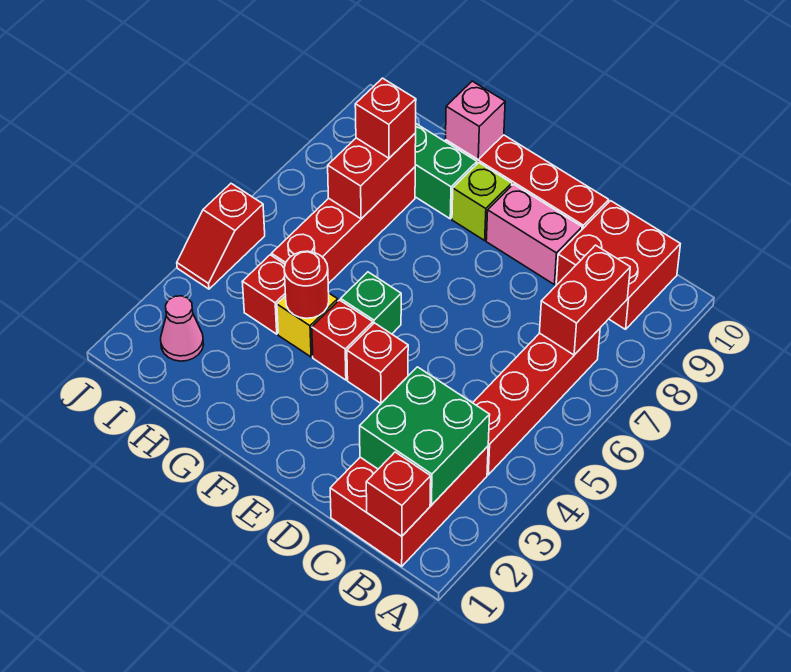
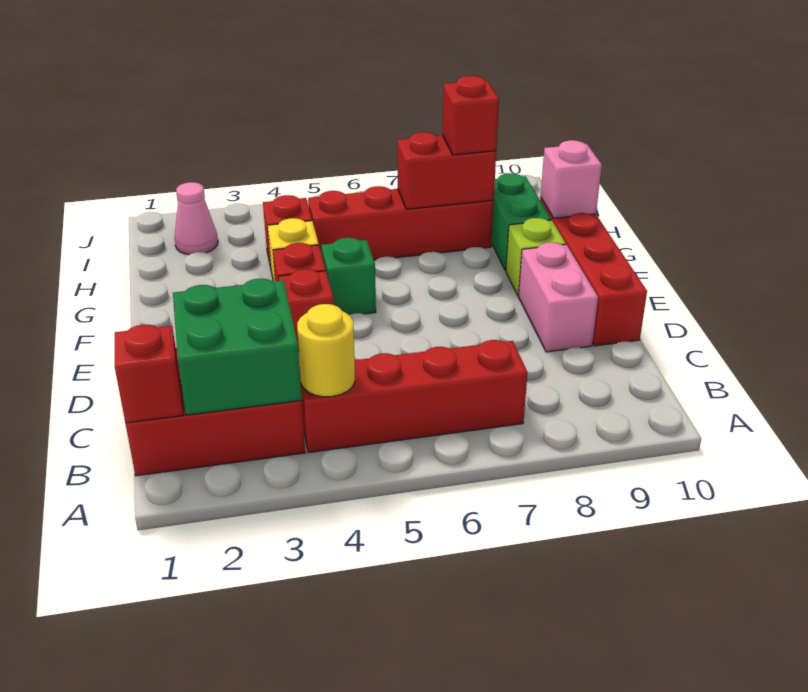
none -> yellow 1x1 round brick [297,304,355,397]
red 1x2 brick [539,245,630,355] -> none
red 2x2 brick [556,201,680,329] -> none
red 1x1 round brick [284,251,329,318] -> none
red 1x2 slope [177,184,265,289] -> none

